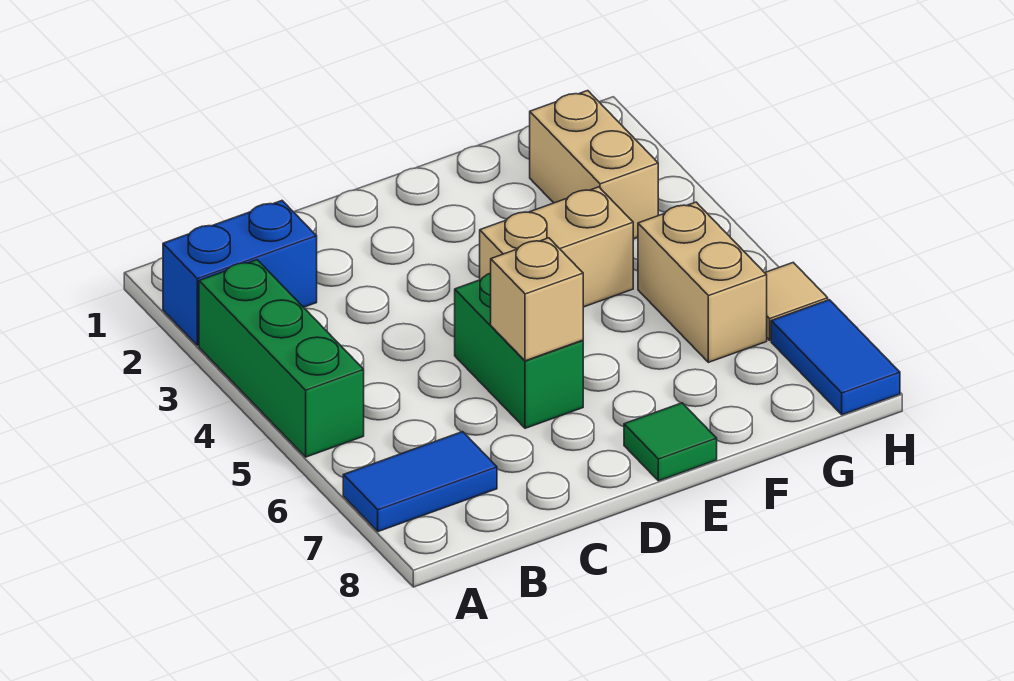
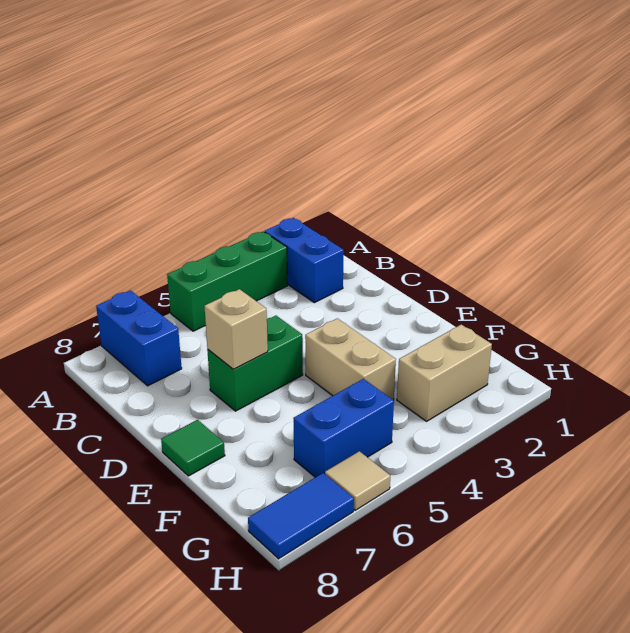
blue 1x2 tile [343,432,497,532] -> blue 1x2 brick [96,291,182,386]
tan 1x2 brick [638,202,767,362] -> blue 1x2 brick [293,379,394,477]

